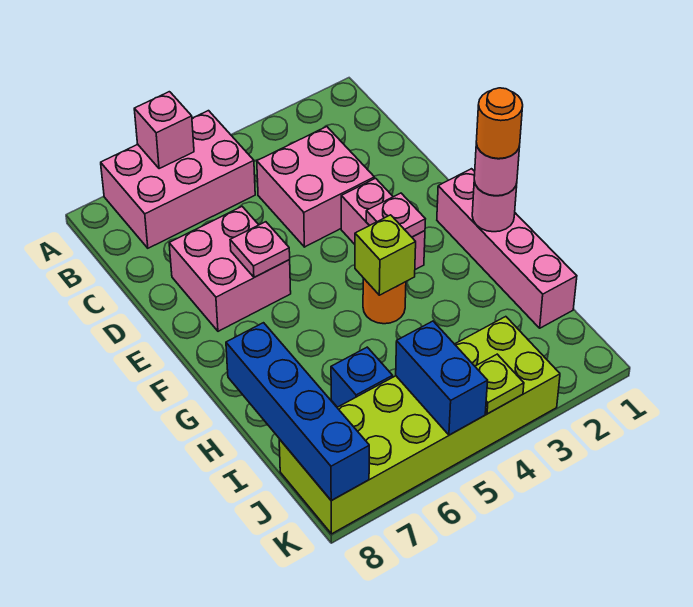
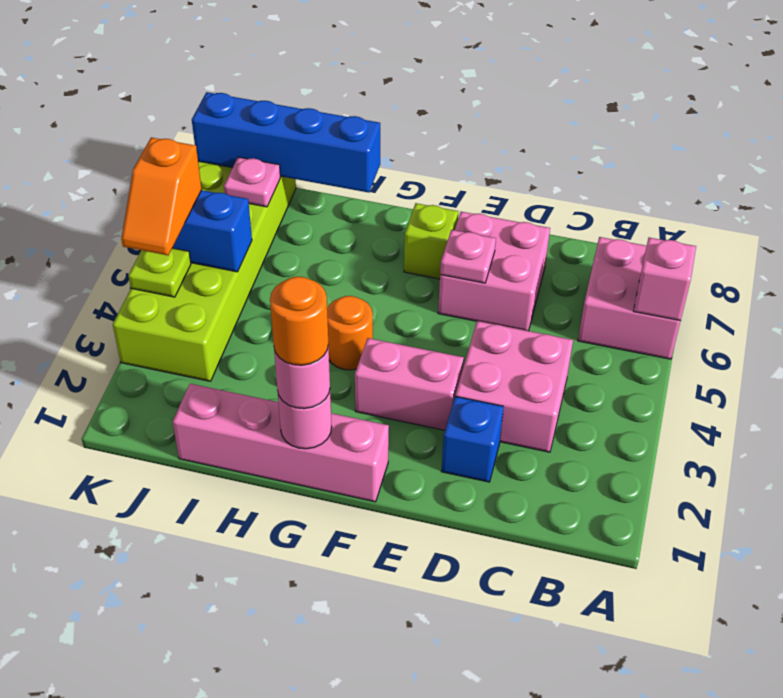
pink 2x3 brick [101,111,255,248] -> pink 2x2 brick [578,237,680,359]
pink 1x1 plate [366,193,425,237] -> pink 1x1 plate moved to [224,157,280,207]
lime 1x1 brick [355,215,416,295] -> lime 1x1 brick moved to [404,203,458,279]
blue 1x1 brick [331,347,393,407] -> blue 1x1 brick moved to [441,396,504,482]
none -> orange 1x2 slope [121,137,202,255]

